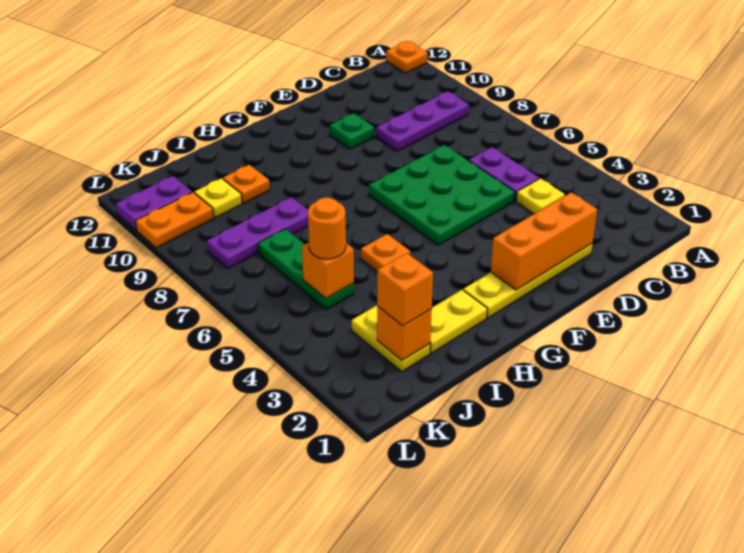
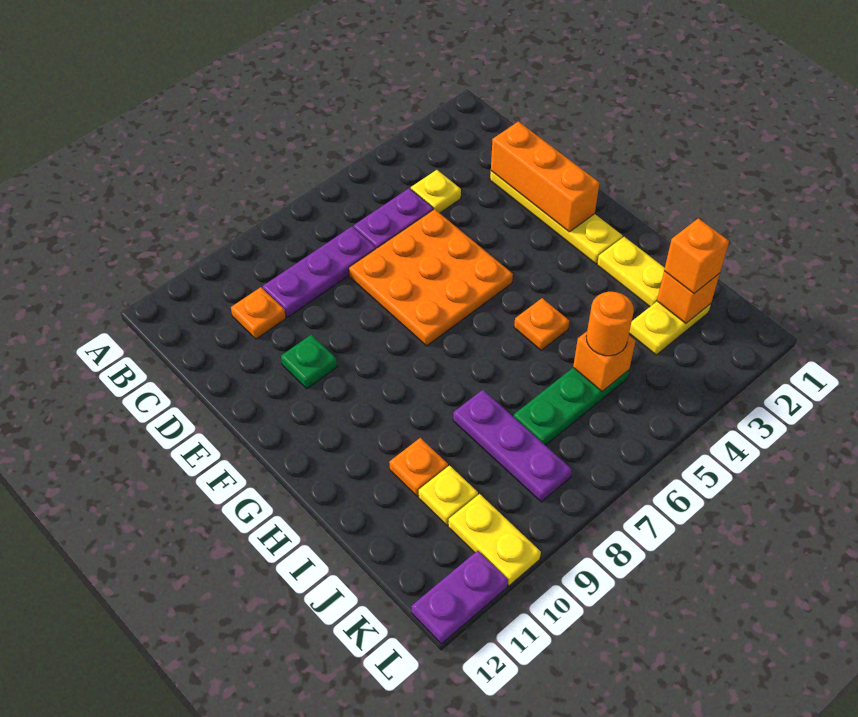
orange 1x1 plate [386,41,428,73] -> orange 1x1 plate moved to [231,287,286,339]
purple 1x3 plate [376,91,469,151] -> purple 1x3 plate turned to [263,227,376,317]
green 3x3 plate [369,145,515,245] -> orange 3x3 plate [349,209,513,346]
orange 1x2 plate [136,192,214,248] -> yellow 1x2 plate [448,494,541,586]
purple 1x2 plate [116,176,192,230] -> purple 1x2 plate turned to [411,551,508,644]

